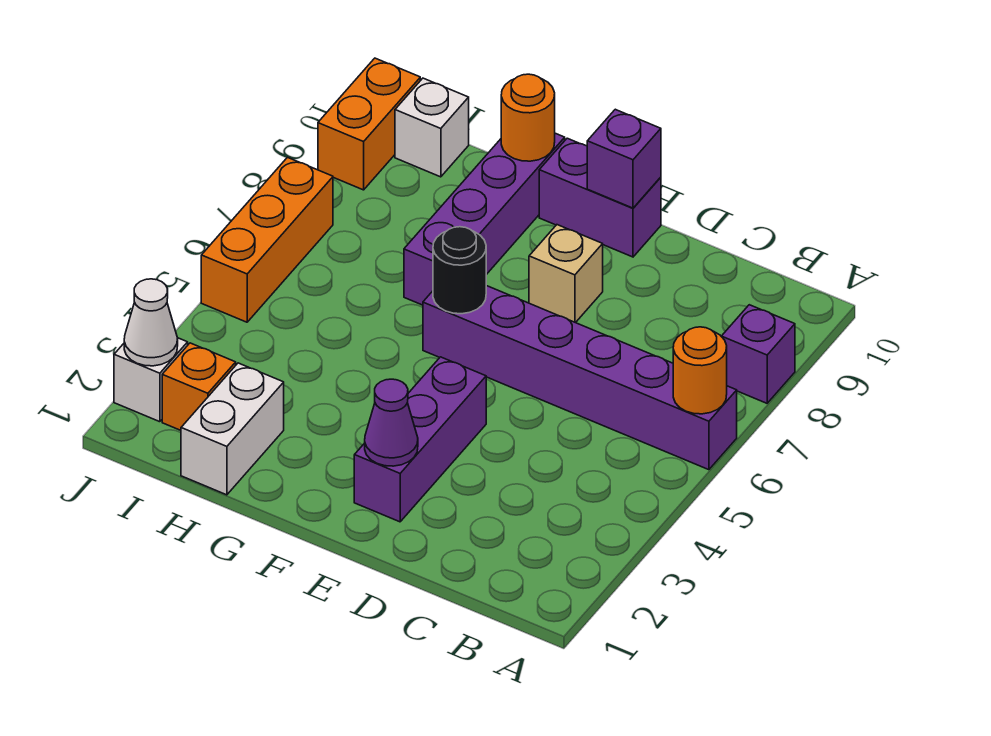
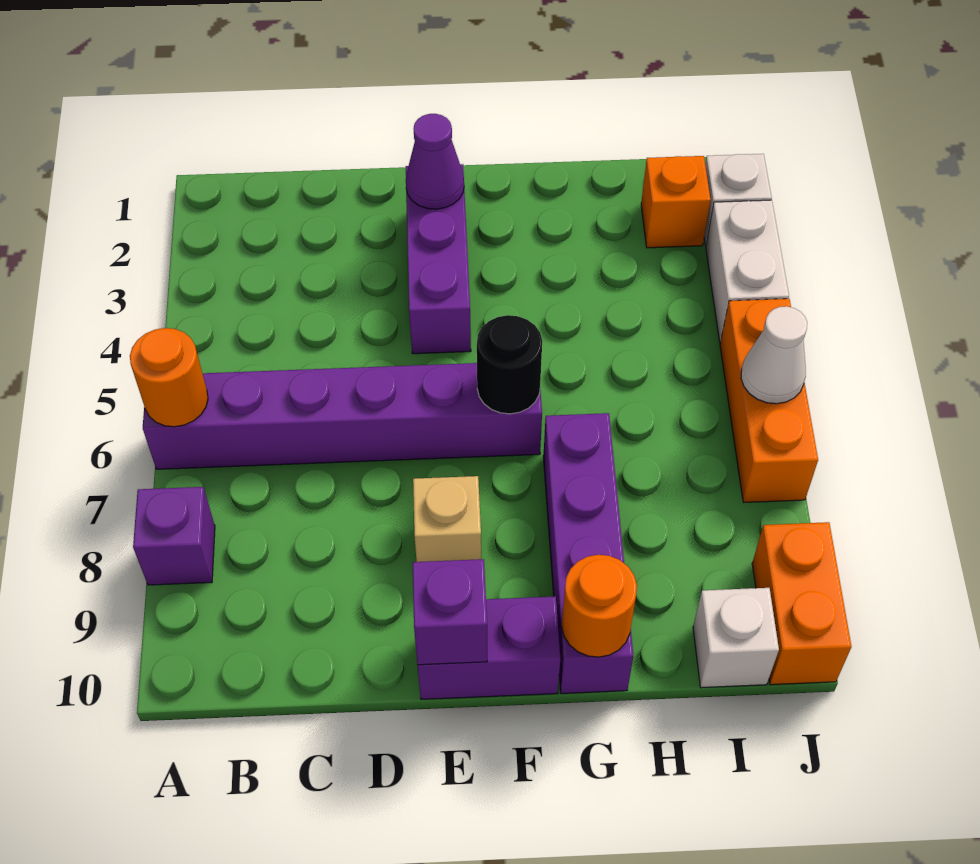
white 1x2 brick [181,363,284,495] -> white 1x2 brick moved to [706,200,789,342]
white 1x1 cone [124,279,178,366] -> white 1x1 cone moved to [741,306,807,404]

